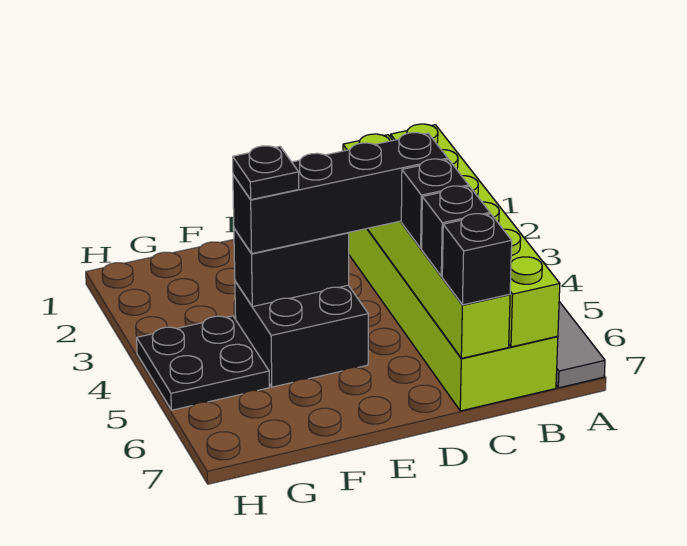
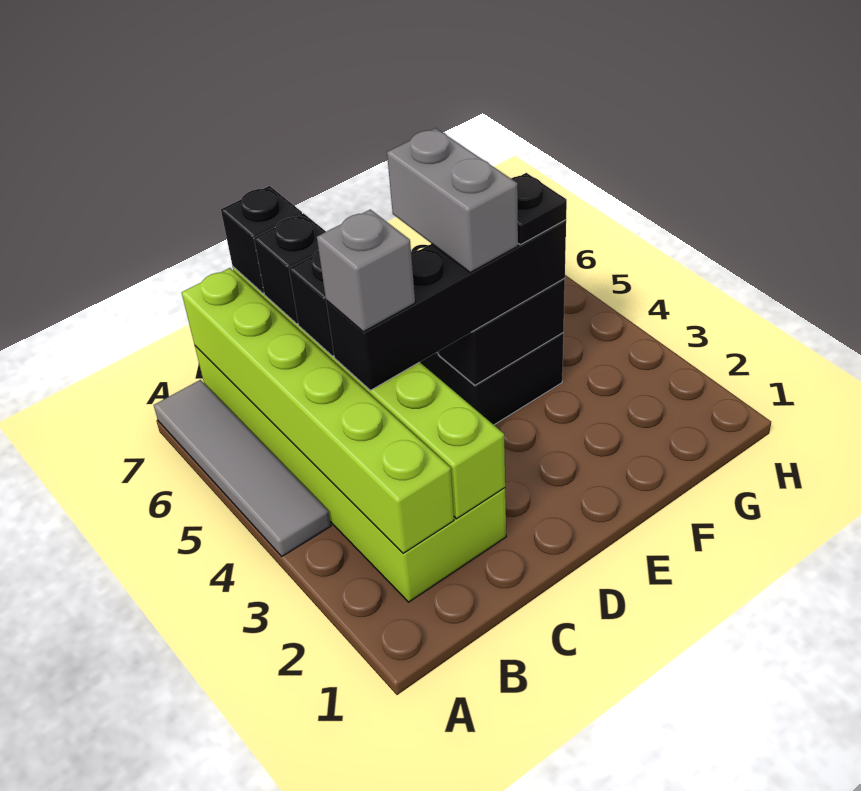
none -> grey 1x1 brick [317,209,415,332]
none -> grey 1x2 brick [387,128,518,273]
black 2x2 plate [137,316,269,410] -> none

